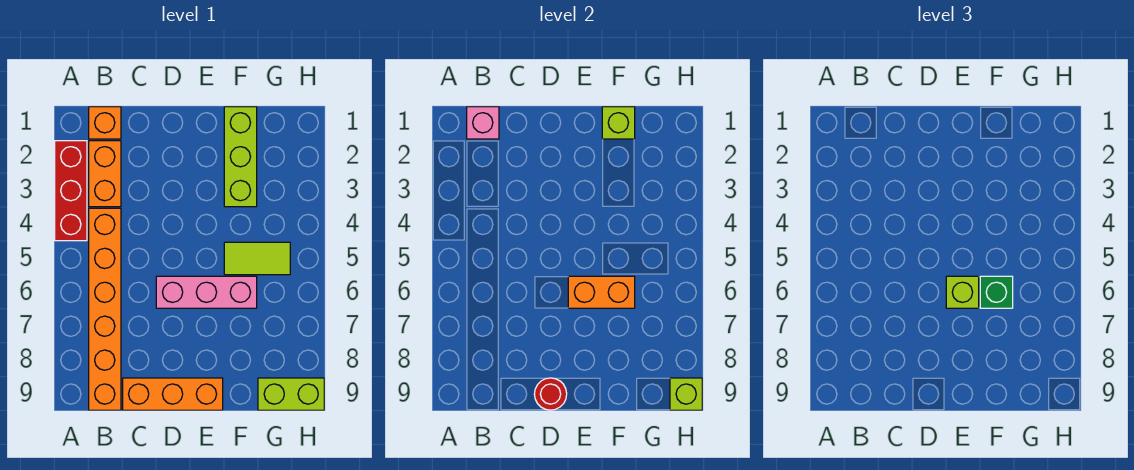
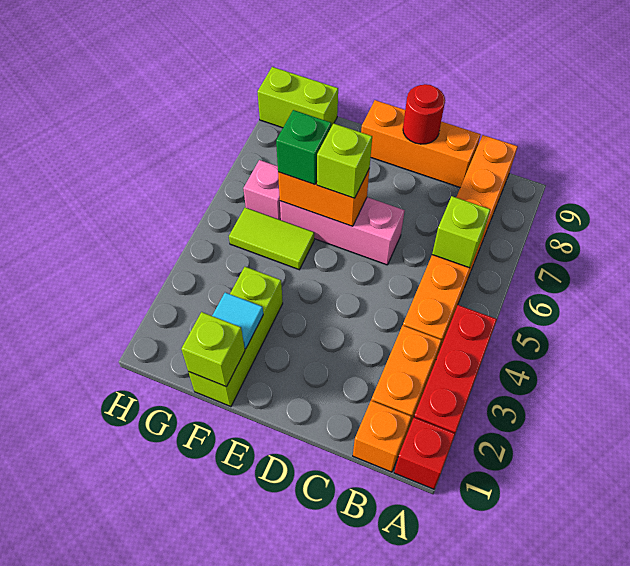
none -> red 1x1 brick [394,418,455,489]
pink 1x1 brick [467,107,499,139] -> pink 1x1 brick moved to [243,160,281,220]
none -> cyan 1x1 tile [212,293,263,349]
lime 1x1 brick [670,378,702,410] -> lime 1x1 brick moved to [432,196,491,268]

